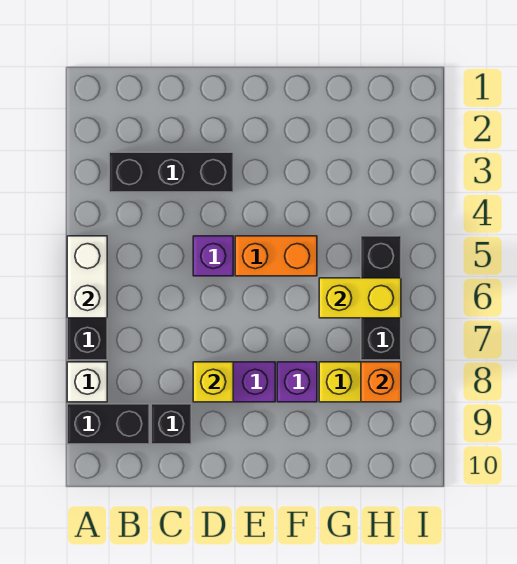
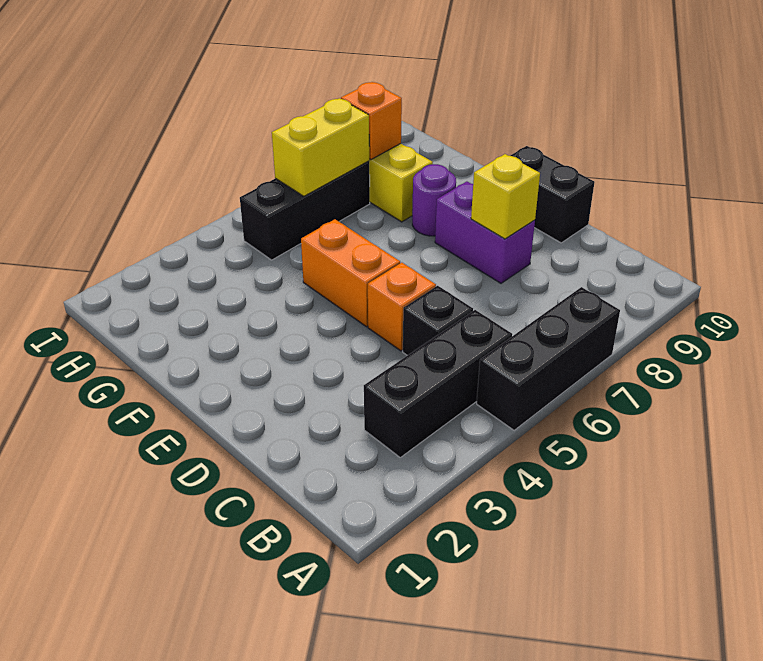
white 1x2 brick [67,236,107,318] -> none
white 1x1 brick [67,362,107,402] -> none
black 1x2 brick [67,404,149,444] -> black 1x2 brick moved to [510,146,595,243]
black 1x3 brick [109,152,233,192] -> black 1x3 brick turned to [364,310,512,457]
black 1x1 brick [151,404,191,444] -> black 1x1 brick moved to [403,286,473,355]
purple 1x1 brick [193,236,233,276] -> orange 1x1 brick [368,263,436,351]
purple 1x1 brick [277,362,317,402] -> purple 1x1 round brick [412,164,456,236]
yellow 1x2 brick [319,278,401,318] -> yellow 1x2 brick turned to [272,98,369,196]

